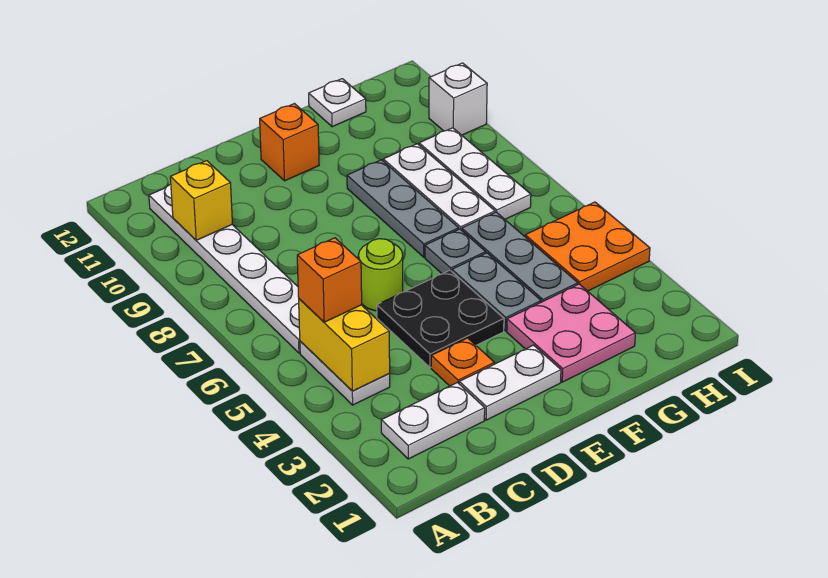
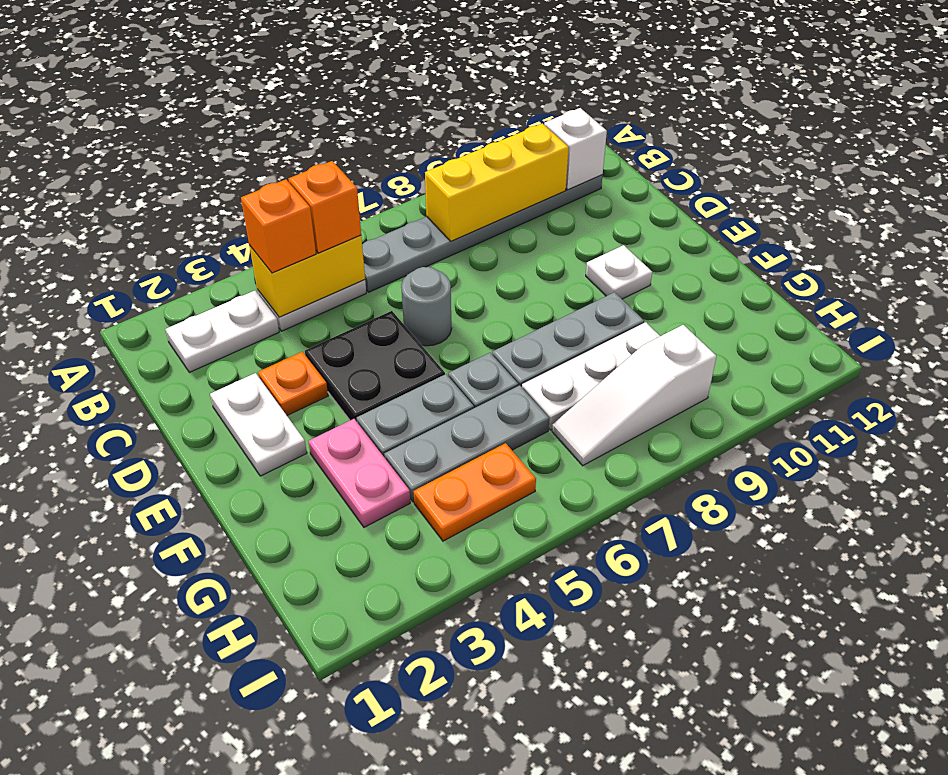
white 1x2 plate [381,383,485,459] -> white 1x2 plate turned to [165,291,279,372]
white 1x6 plate [149,184,300,353] -> grey 1x6 plate [362,175,603,292]
yellow 1x1 brick [170,161,232,240] -> yellow 1x3 brick [425,123,569,241]
lime 1x1 round brick [358,239,403,311] -> grey 1x1 round brick [401,267,452,346]
orange 1x1 brick [260,104,319,181] -> orange 1x1 brick moved to [241,179,316,273]
pink 2x2 plate [507,284,635,382] -> pink 1x2 plate [308,419,410,527]
white 1x1 plate [309,79,366,127] -> white 1x1 plate moved to [586,245,652,299]
orange 2x2 plate [525,202,650,291] -> orange 1x2 plate [413,443,536,541]
white 1x3 plate [419,128,531,219] -> white 1x3 slope [552,325,717,466]
white 1x1 brick [429,63,487,135] -> white 1x1 brick moved to [544,108,607,190]

